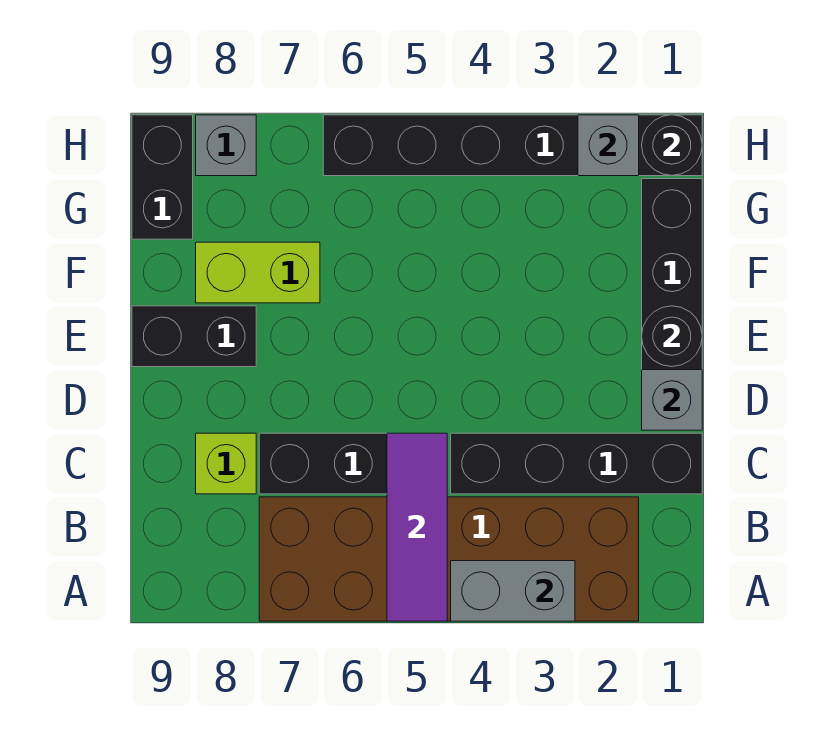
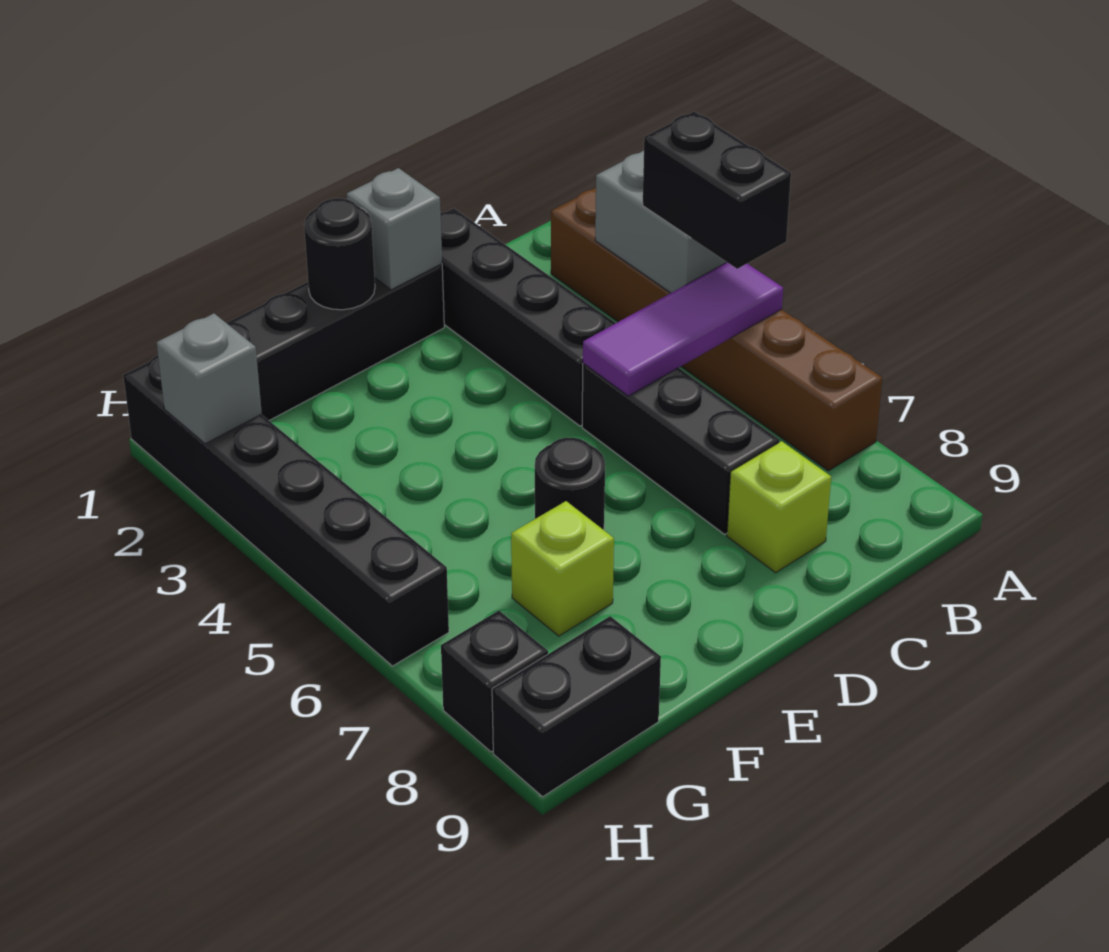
brown 2x6 brick [259,497,639,621] -> brown 1x6 brick [551,188,882,471]
black 1x2 brick [132,306,256,367] -> black 1x2 brick moved to [643,111,791,269]
lime 1x2 brick [196,242,320,303] -> lime 1x1 brick [511,501,614,636]
black 1x1 round brick [642,115,702,175] -> black 1x1 round brick moved to [535,437,605,530]
grey 1x1 brick [196,115,256,176] -> black 1x1 brick [441,611,548,752]

